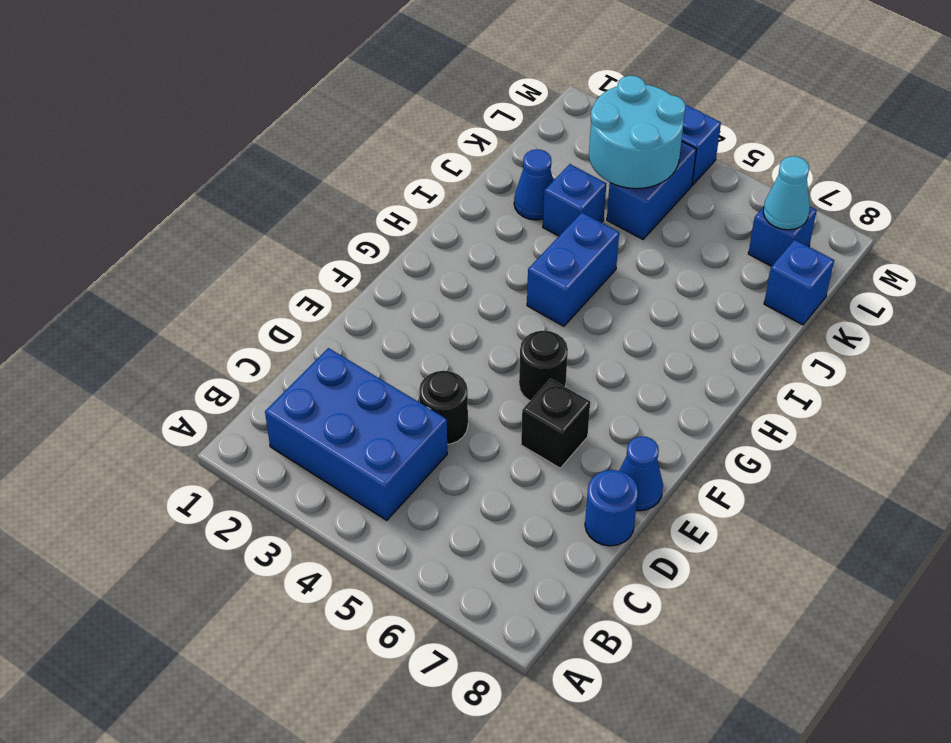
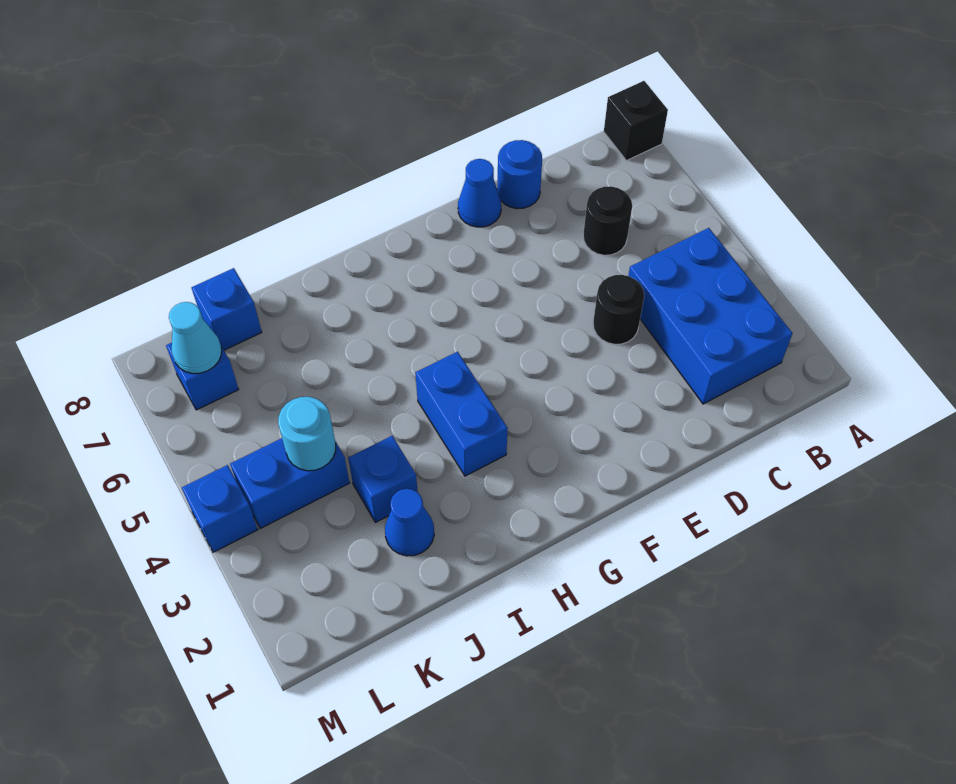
black 1x1 brick [521,379,590,468] -> black 1x1 brick moved to [604,81,668,161]
black 1x1 round brick [519,331,568,401] -> black 1x1 round brick moved to [583,186,632,255]
blue 1x2 brick [527,213,619,326] -> blue 1x2 brick turned to [415,352,508,476]
cyan 2x2 round brick [589,76,686,189] -> cyan 1x1 round brick [278,397,336,471]

